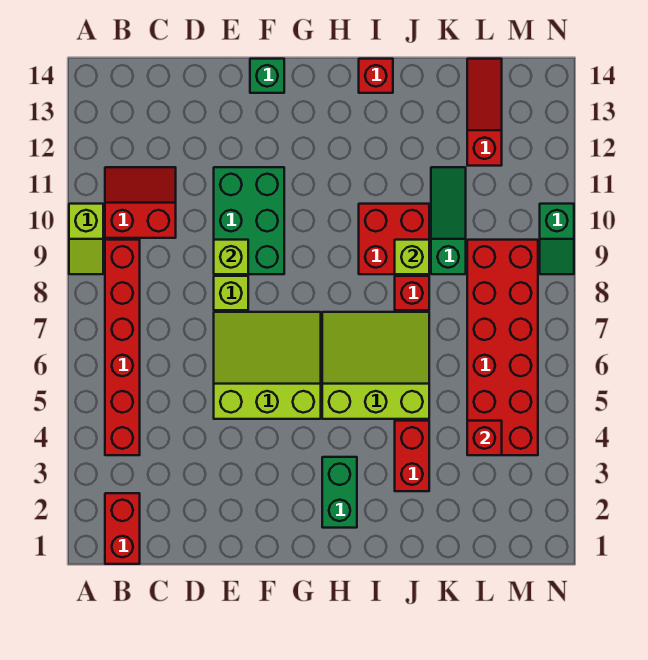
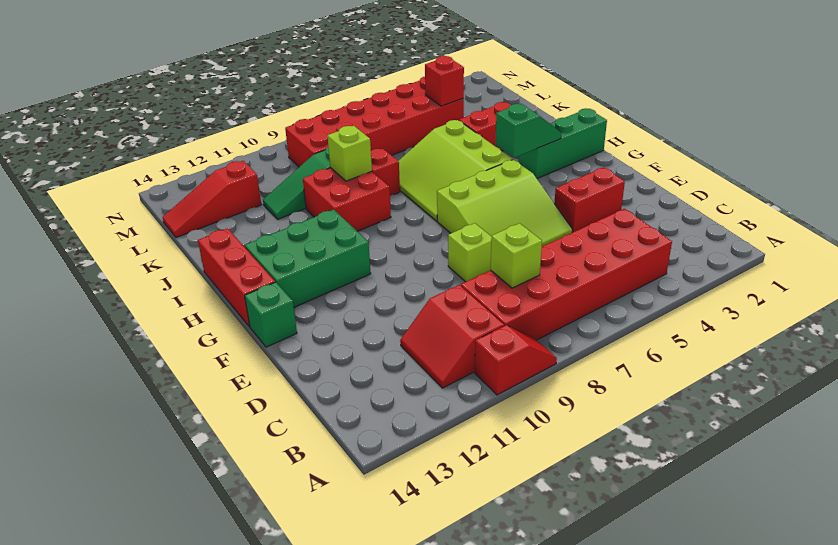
lime 1x2 slope [69,204,103,274] -> red 1x2 slope [475,325,557,395]
red 1x2 brick [105,493,140,564] -> red 1x2 brick moved to [554,167,625,232]
red 1x6 brick [105,240,140,455] -> red 2x6 brick [461,209,672,340]
lime 3x3 slope [214,312,321,419] -> lime 3x3 slope turned to [437,160,573,246]
green 2x3 brick [214,167,284,274] -> green 2x3 brick moved to [245,210,371,307]
lime 1x1 brick [214,240,248,274] -> lime 1x1 brick moved to [491,223,542,288]
green 1x2 brick [322,457,357,528] -> green 1x3 brick [518,108,607,179]
red 1x1 brick [359,59,393,93] -> red 1x3 brick [198,228,275,327]
green 1x2 slope [540,204,574,274] -> green 1x2 slope moved to [495,104,561,158]

